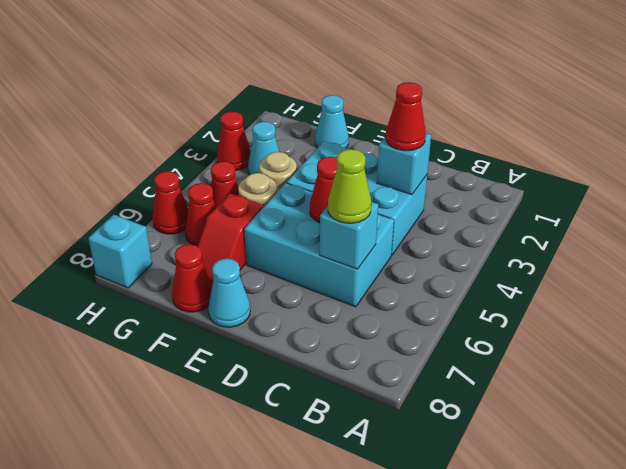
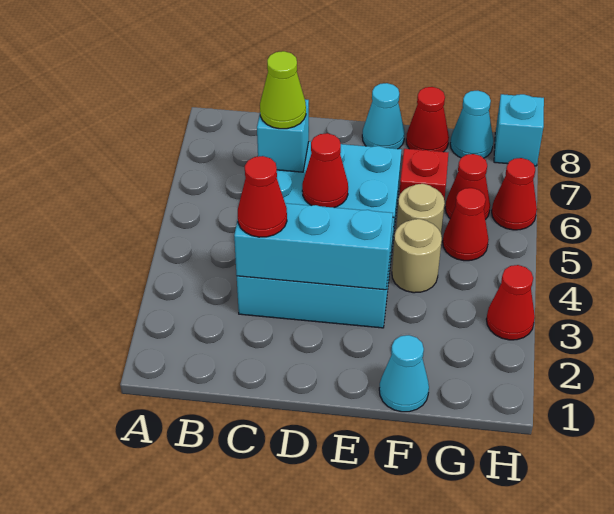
cyan 1x1 brick [377,133,431,195] -> cyan 1x3 brick [234,203,393,290]
cyan 1x1 cone [248,122,279,175] -> cyan 1x1 cone moved to [450,91,493,158]

